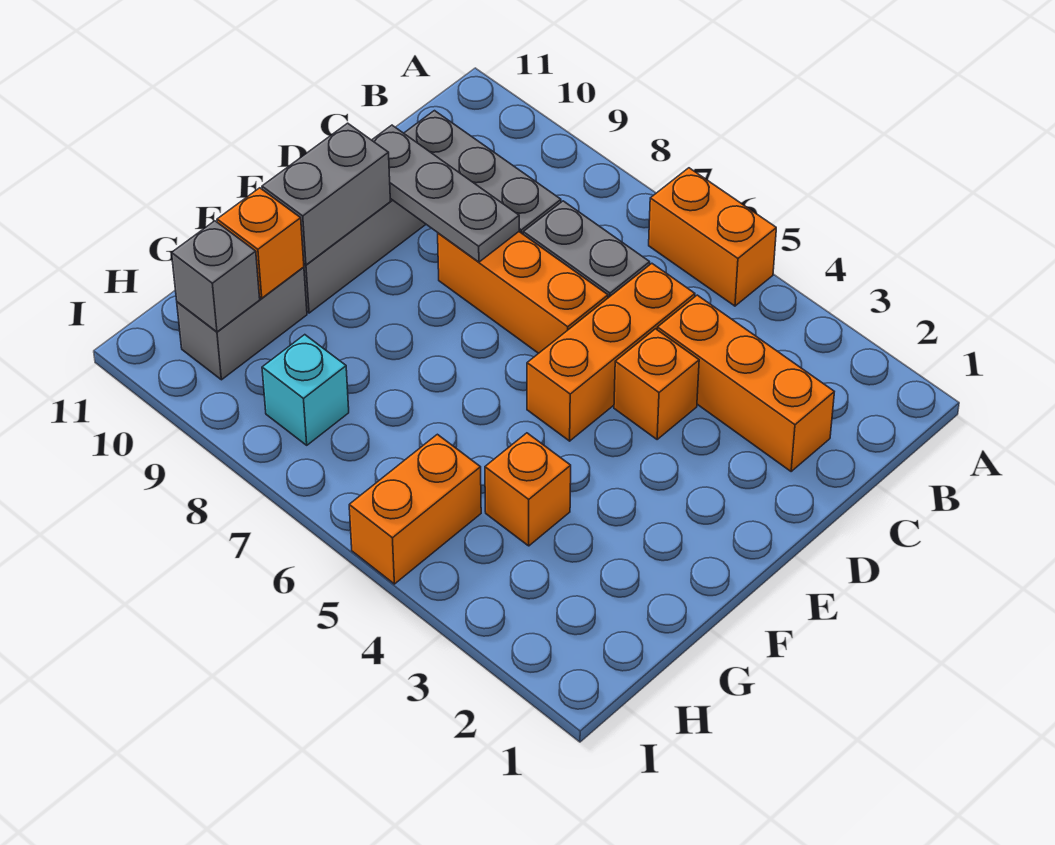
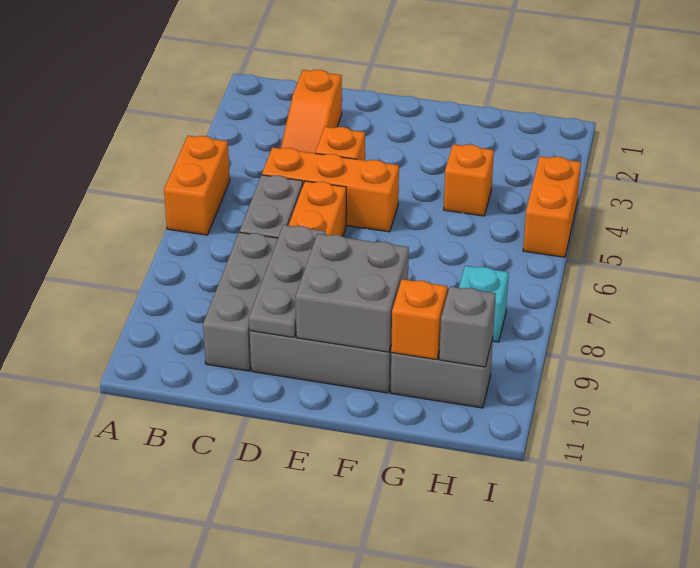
orange 1x3 brick [657,295,834,471] -> orange 1x3 slope [281,70,342,153]
grey 1x2 brick [262,123,390,265] -> grey 2x2 brick [295,234,409,352]
orange 1x2 brick [349,434,481,584] -> orange 1x2 brick turned to [523,156,581,257]

